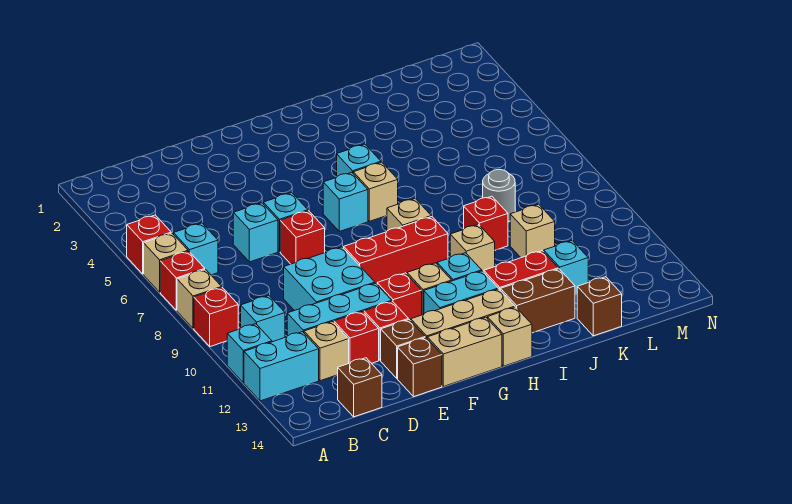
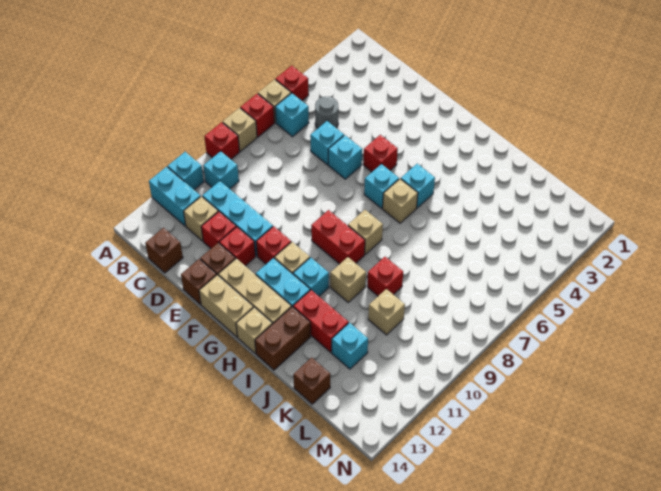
cyan 2x2 brick [284,247,375,311] -> none
red 1x1 brick [280,211,325,264] -> red 1x1 brick moved to [363,135,398,172]
red 1x3 brick [344,217,448,284] -> red 1x2 brick [311,210,365,264]
brown 1x2 brick [501,269,575,333] -> brown 1x2 brick turned to [255,307,311,370]
grey 1x1 round brick [483,169,515,222] -> grey 1x1 round brick moved to [315,97,338,128]

